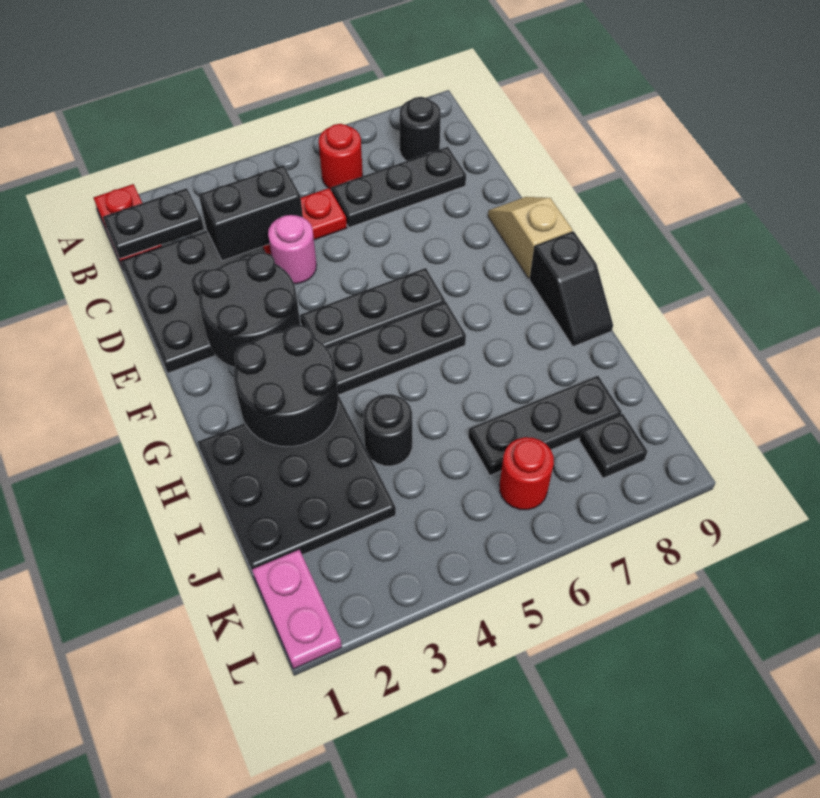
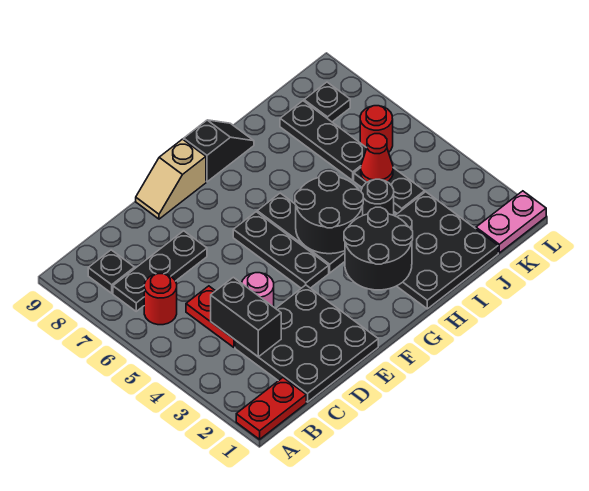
black 1x2 plate [103,188,204,259] -> black 1x2 plate moved to [354,168,425,214]
black 1x1 round brick [400,97,441,161] -> black 1x1 plate [88,250,135,293]
black 1x3 plate [331,147,466,227] -> black 1x3 plate turned to [113,231,207,311]
black 2x2 round brick [199,252,300,367] -> black 2x2 round brick moved to [295,171,363,254]
none -> red 1x1 cone [361,134,393,182]

